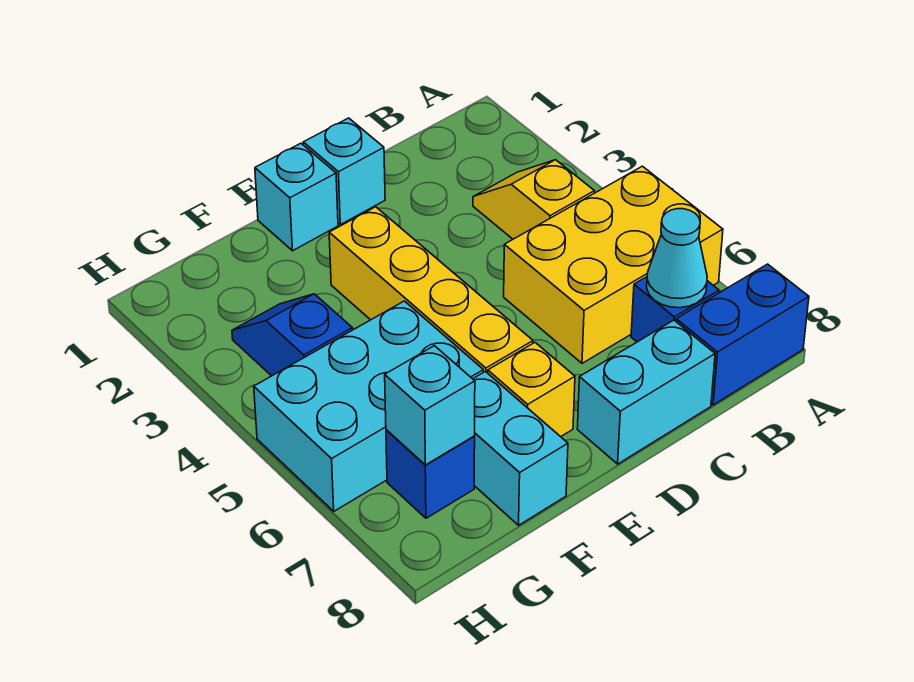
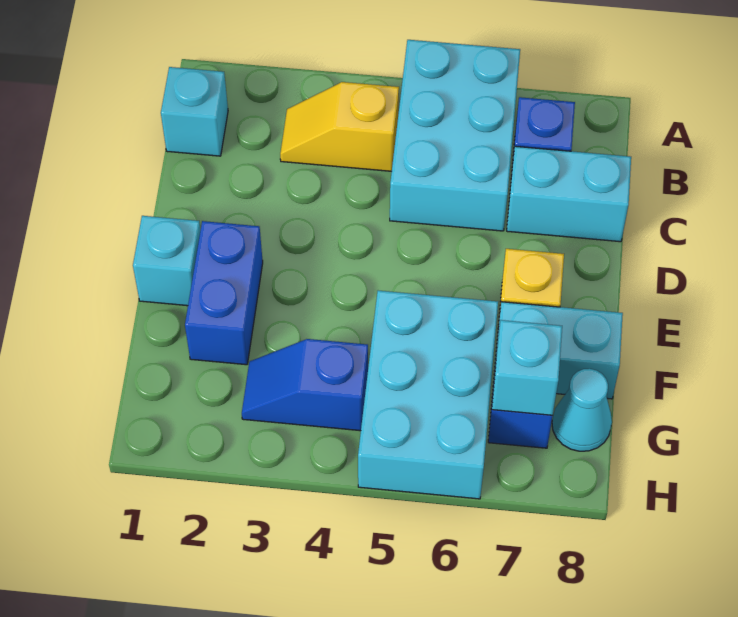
yellow 2x3 brick [504,166,723,363] -> cyan 2x3 brick [390,40,520,231]
blue 1x2 brick [676,264,809,405] -> blue 1x2 brick moved to [185,221,263,365]
cyan 1x1 cone [647,209,707,308] -> cyan 1x1 cone moved to [552,369,612,451]
cyan 1x2 brick [577,320,715,464] -> cyan 1x2 brick turned to [507,146,631,242]
cyan 1x1 brick [303,118,385,225] -> cyan 1x1 brick moved to [161,67,228,156]
yellow 1x4 brick [329,207,533,373] -> none

